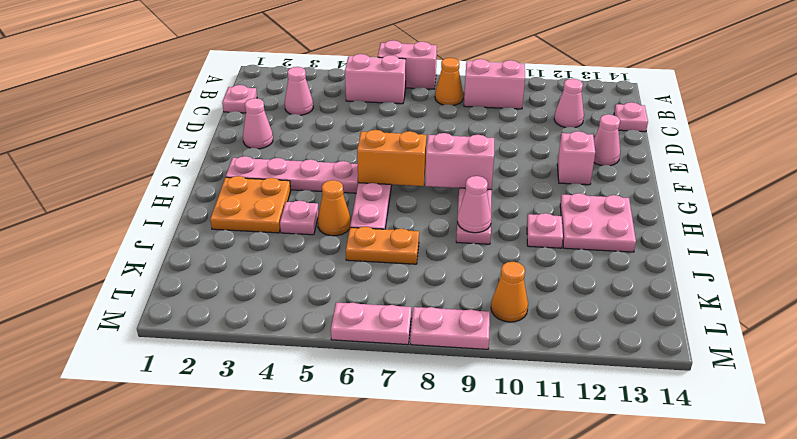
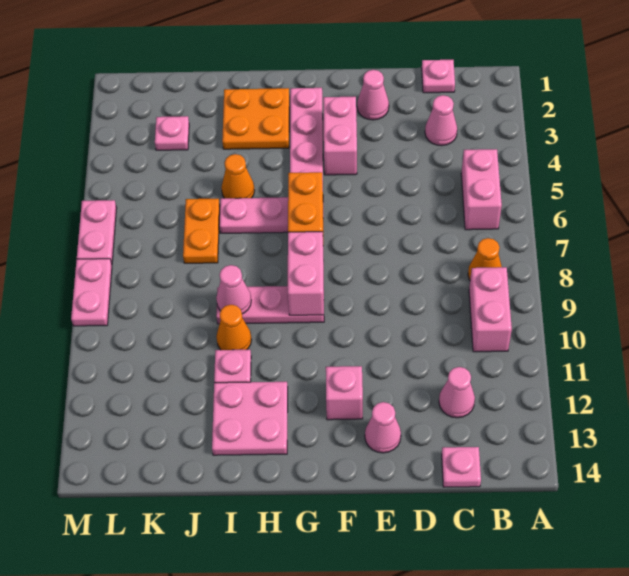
pink 1x2 brick [378,40,437,89] -> pink 1x2 brick moved to [323,97,357,175]
pink 1x1 plate [280,201,319,235] -> pink 1x1 plate moved to [155,116,189,150]
orange 1x1 cone [491,262,528,322] -> orange 1x1 cone moved to [216,305,252,350]

